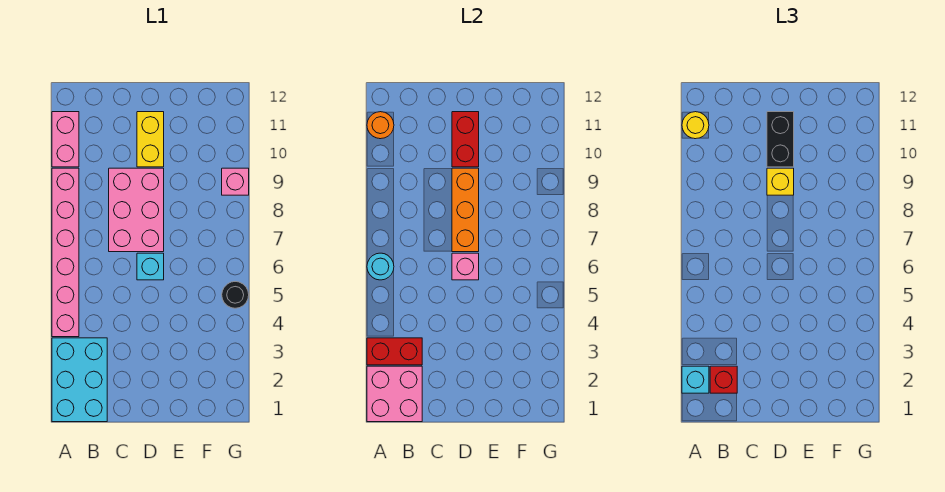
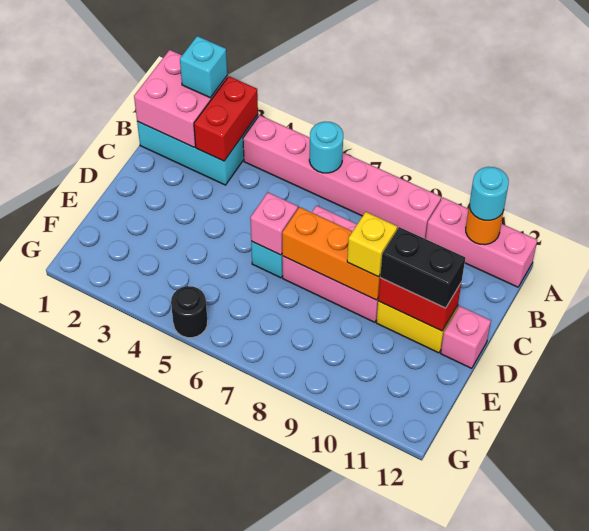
pink 1x2 brick [52,112,79,167] -> pink 1x3 brick [426,198,537,287]
yellow 1x1 round brick [682,112,709,139] -> cyan 1x1 round brick [469,167,509,220]
red 1x1 brick [710,366,737,393] -> none
pink 1x1 brick [222,168,249,195] -> pink 1x1 brick moved to [441,306,491,368]

